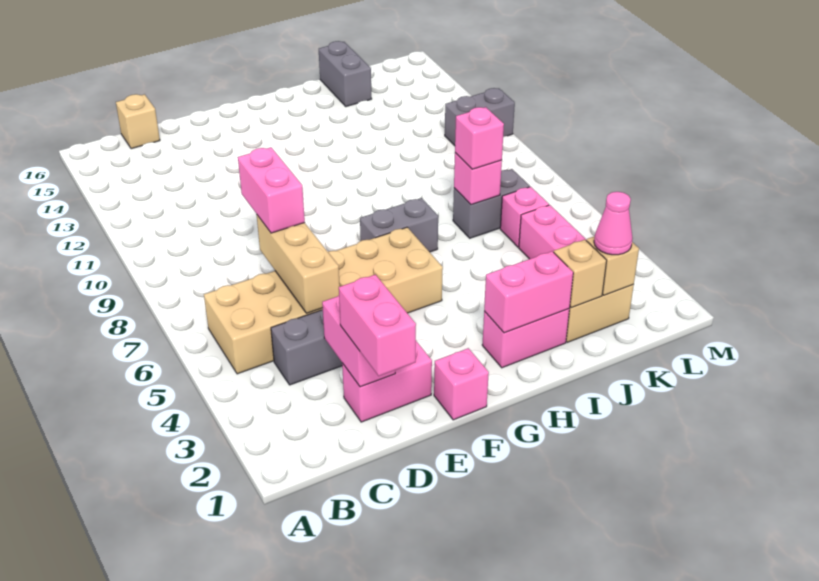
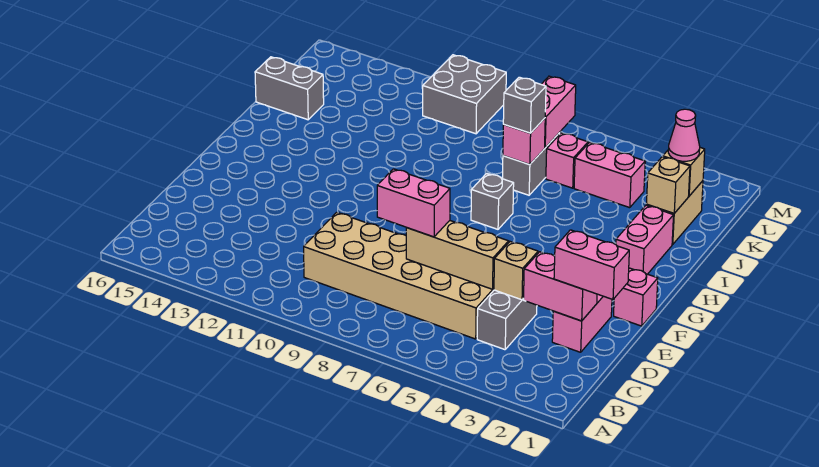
tan 2x6 brick [204,227,443,374] -> tan 2x6 brick turned to [304,212,494,339]
tan 1x1 brick [116,94,160,149] -> tan 1x1 brick moved to [494,242,538,300]
grey 1x2 brick [360,198,438,252] -> grey 1x1 brick [471,173,514,229]
pink 1x2 brick [484,251,573,333] -> pink 1x2 brick moved to [541,76,576,148]
pink 1x1 brick [455,107,504,169] -> grey 1x1 brick [503,77,546,133]
grey 1x2 brick [445,88,515,146] -> grey 2x2 brick [423,55,506,134]

